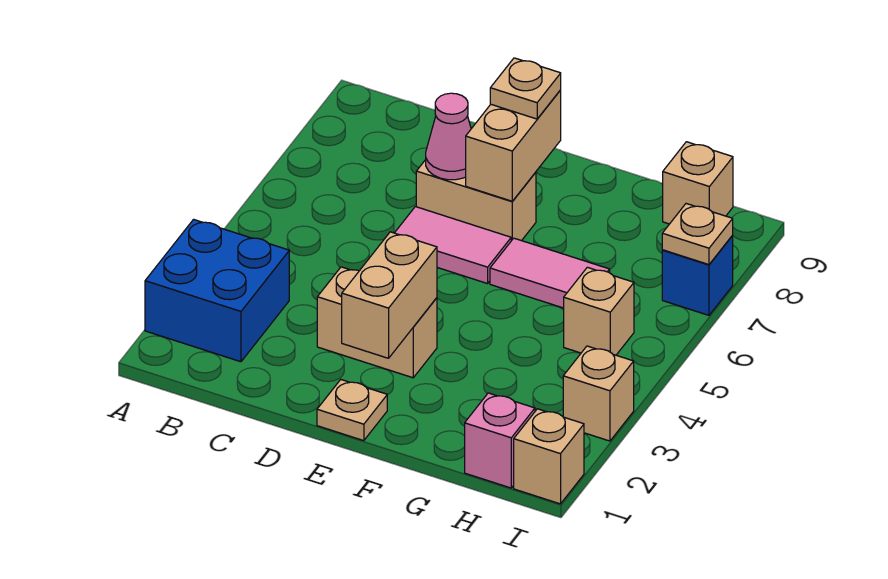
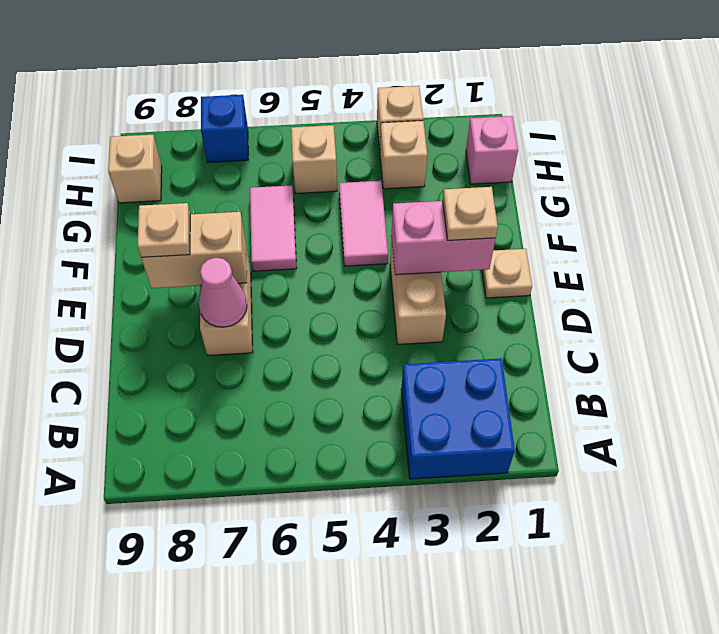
pink 1x2 tile [395,207,511,284] -> pink 1x2 tile moved to [339,181,388,266]
tan 1x2 brick [342,232,437,358] -> pink 1x2 brick [391,201,495,275]
tan 1x1 brick [514,409,584,504] -> tan 1x1 brick moved to [380,121,427,189]
tan 1x1 plate [662,204,733,265] -> tan 1x1 plate moved to [443,187,498,240]

